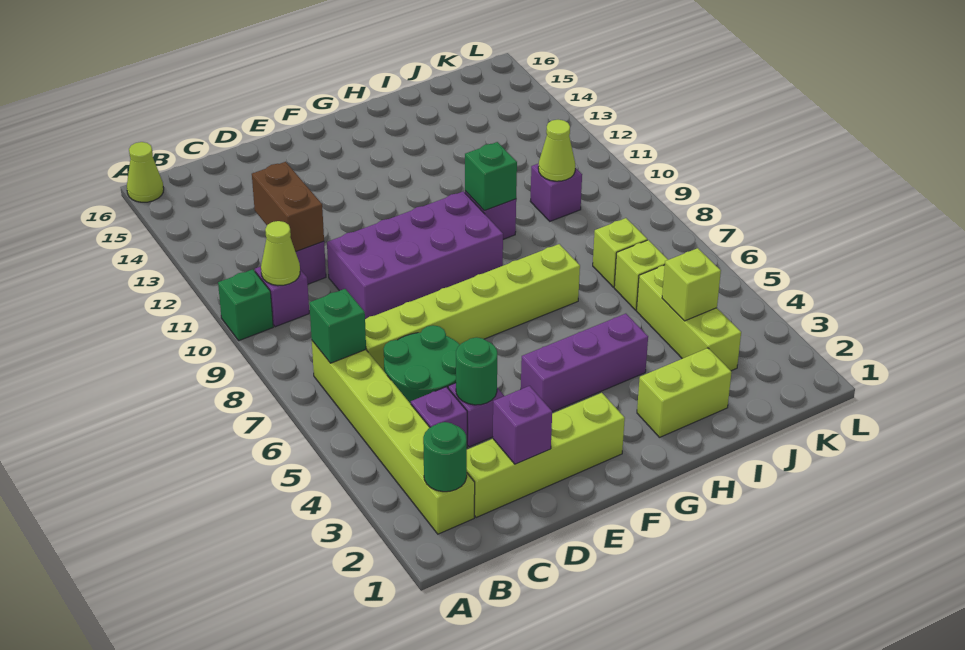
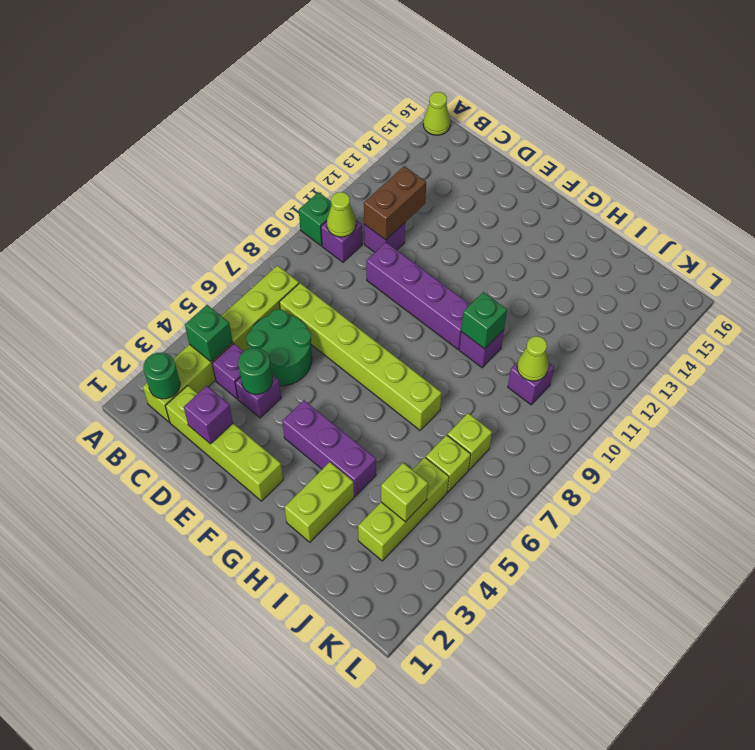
green 1x1 brick [309,289,366,363] -> green 1x1 brick moved to [185,305,233,362]
purple 2x4 brick [327,191,503,319] -> purple 1x4 brick [366,242,470,349]
lime 1x2 brick [637,348,732,437] -> lime 1x2 brick turned to [284,462,354,542]

